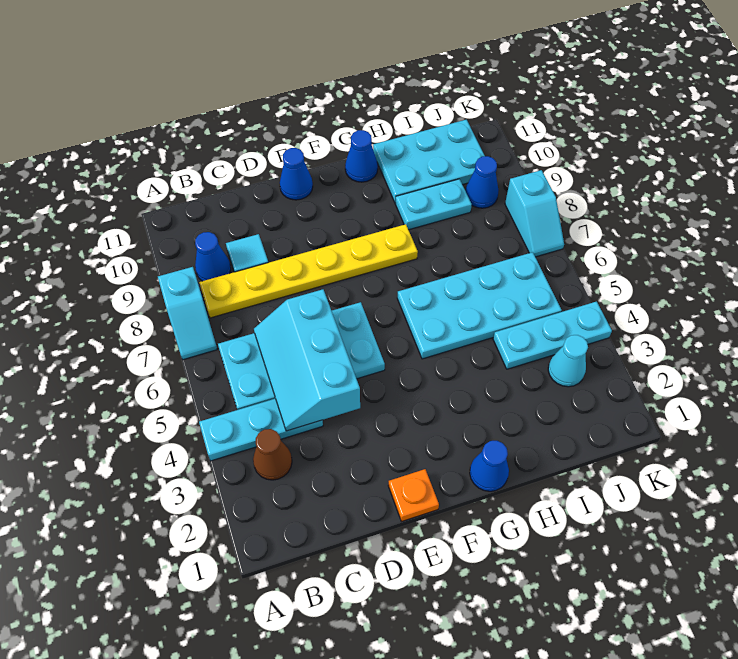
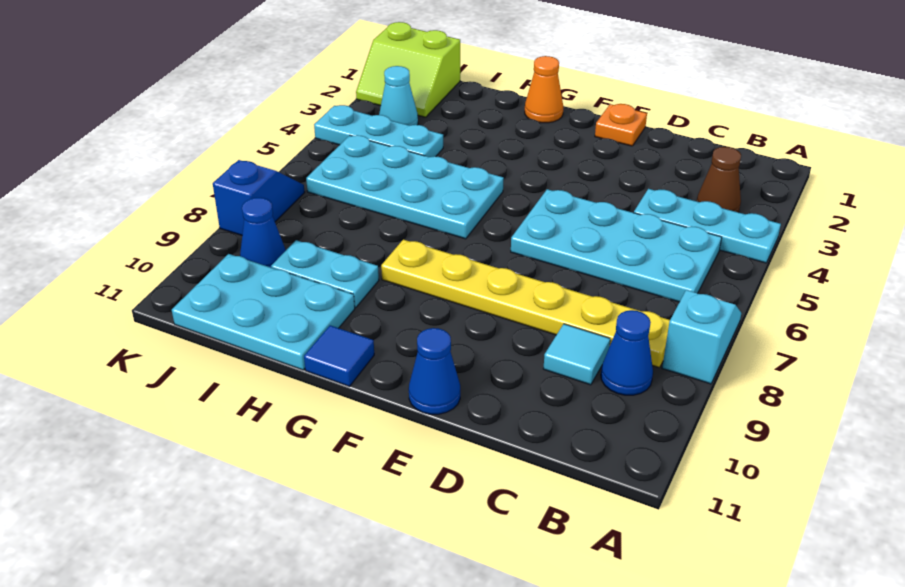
cyan 2x3 slope [254,289,360,431] -> none
blue 1x1 cone [470,441,509,491] -> orange 1x1 cone [525,56,563,123]
blue 1x1 cone [345,130,378,182] -> blue 1x1 tile [304,325,374,386]
none -> lime 2x2 slope [356,22,460,117]
cyan 1x2 slope [505,170,564,257] -> blue 1x2 slope [213,160,305,235]

